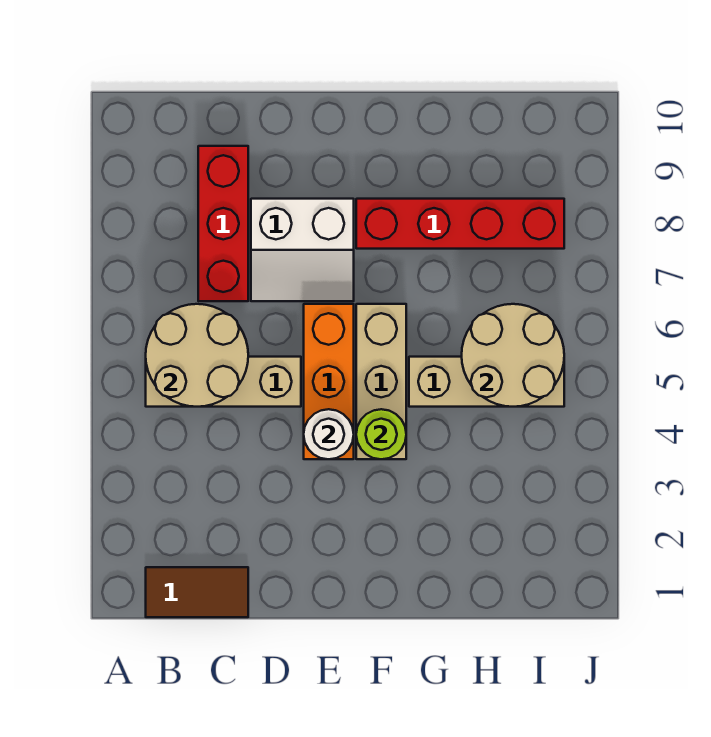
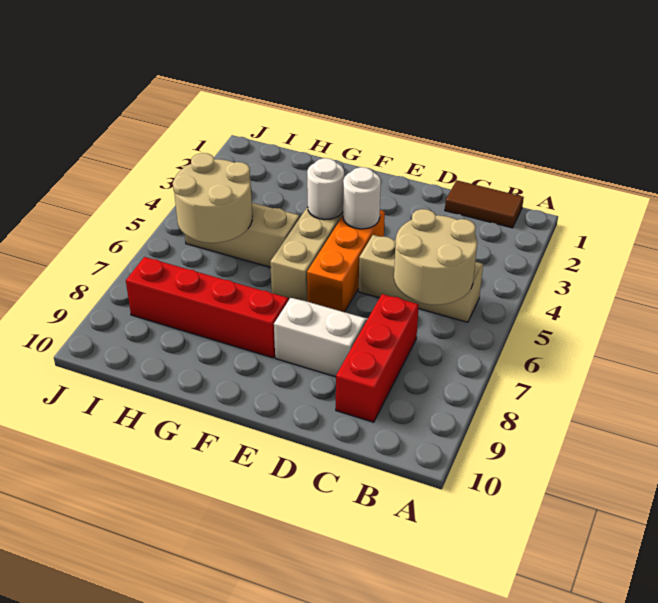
lime 1x1 round brick [356,409,406,459] -> white 1x1 round brick [307,158,344,220]

